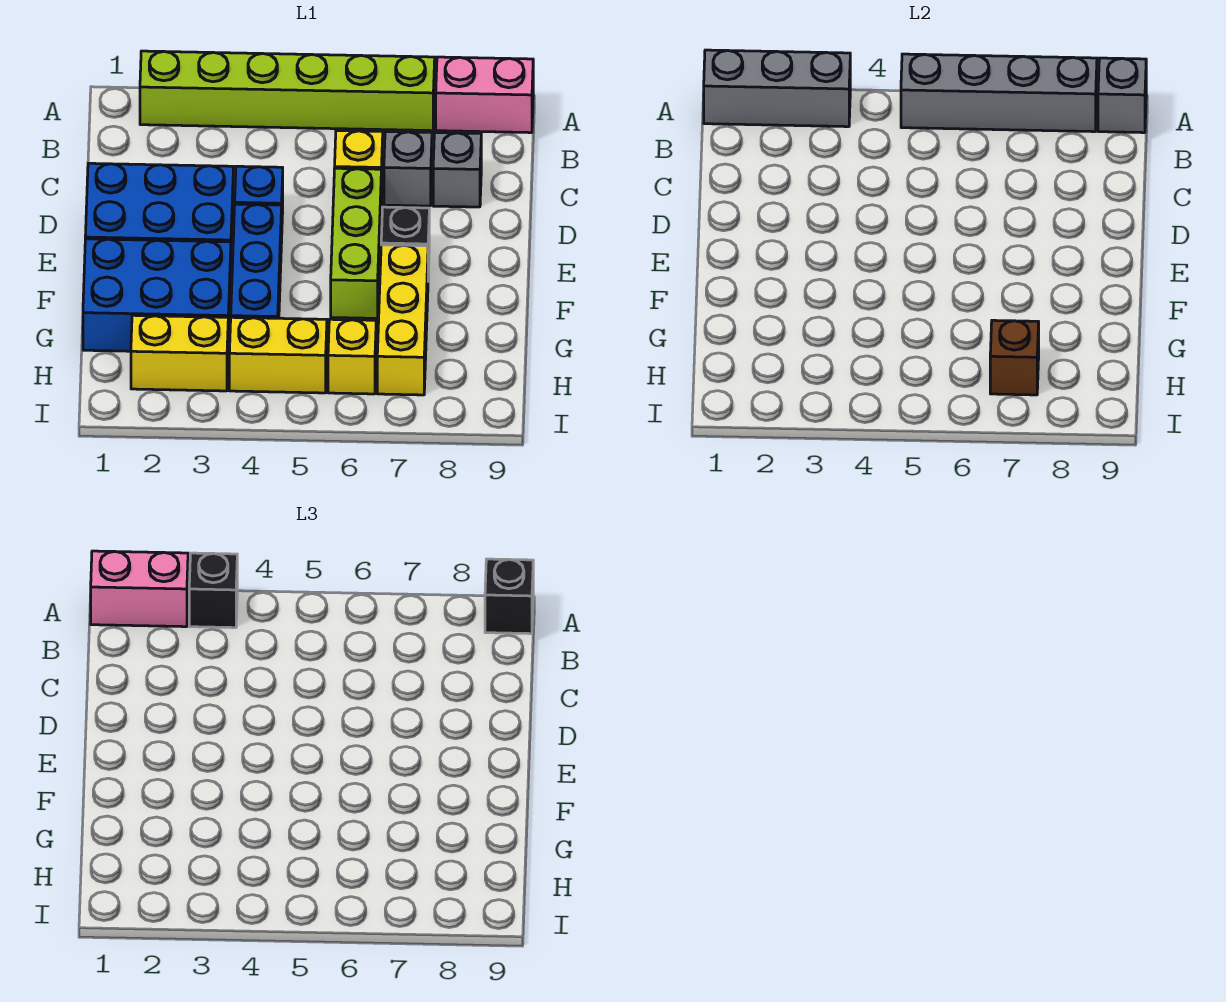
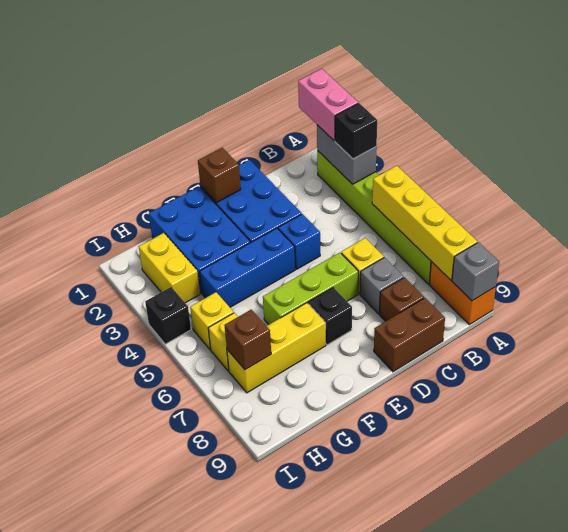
grey 1x3 brick [704,50,850,127] -> grey 1x2 brick [317,125,377,184]
grey 1x4 brick [901,54,1097,132] -> yellow 1x4 brick [372,166,478,280]
pink 1x2 brick [436,57,533,133] -> orange 1x2 brick [430,262,496,324]
black 1x1 brick [485,559,533,634] -> black 1x1 brick moved to [145,287,191,344]
grey 1x1 brick [433,133,481,207] -> brown 1x1 brick [380,277,424,321]
none -> brown 1x2 brick [374,298,445,372]
none -> brown 1x1 brick [198,148,241,203]
yellow 1x2 brick [229,317,327,393] -> yellow 1x1 brick [190,292,234,350]

